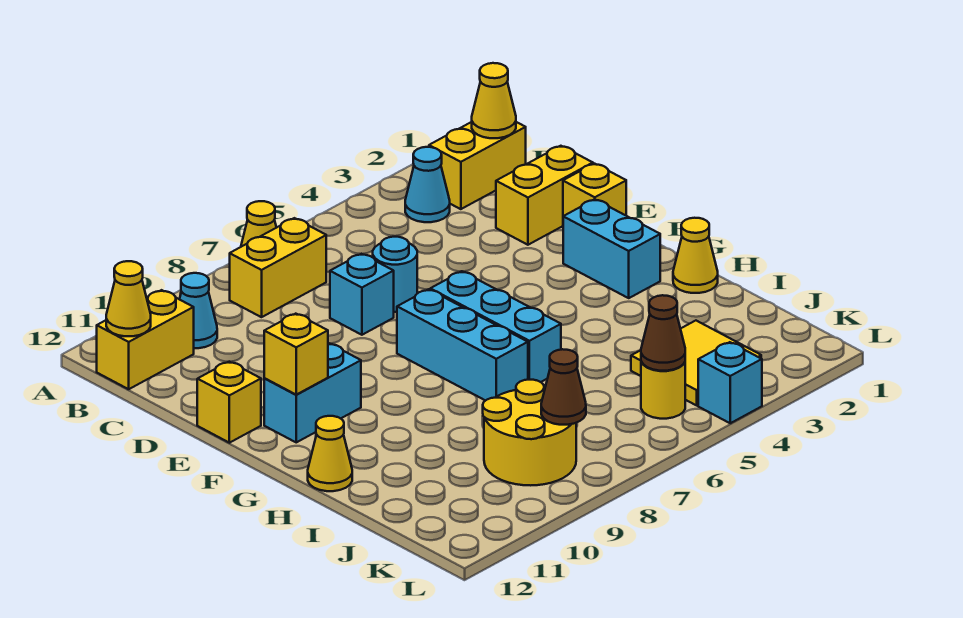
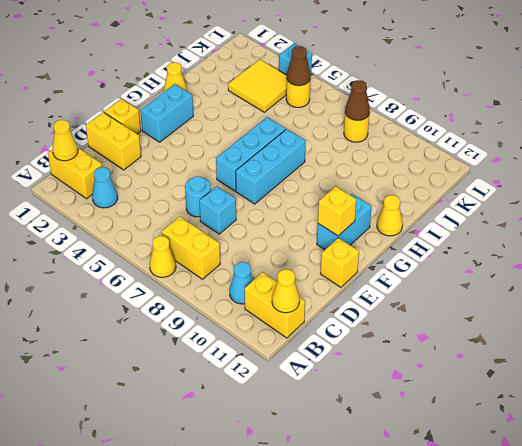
cyan 1x2 brick [264,343,361,442] -> cyan 1x2 brick turned to [317,194,372,250]
yellow 2x2 round brick [483,380,576,485] -> yellow 1x1 round brick [344,114,369,142]

